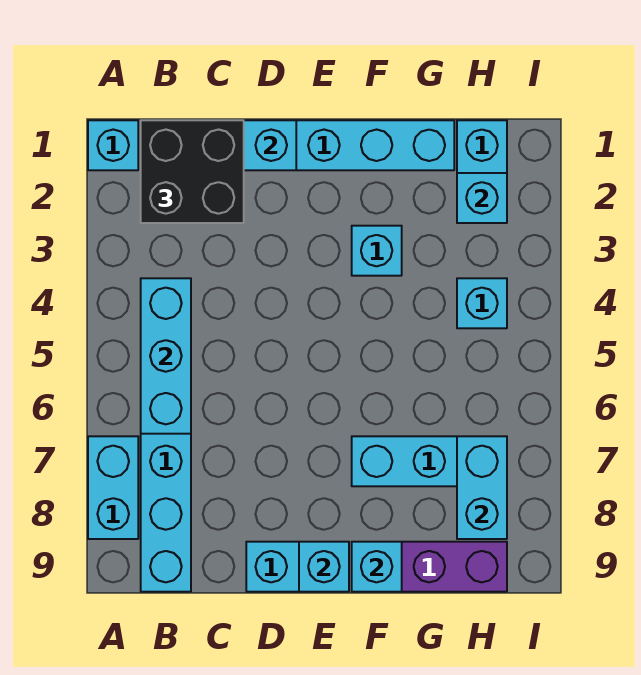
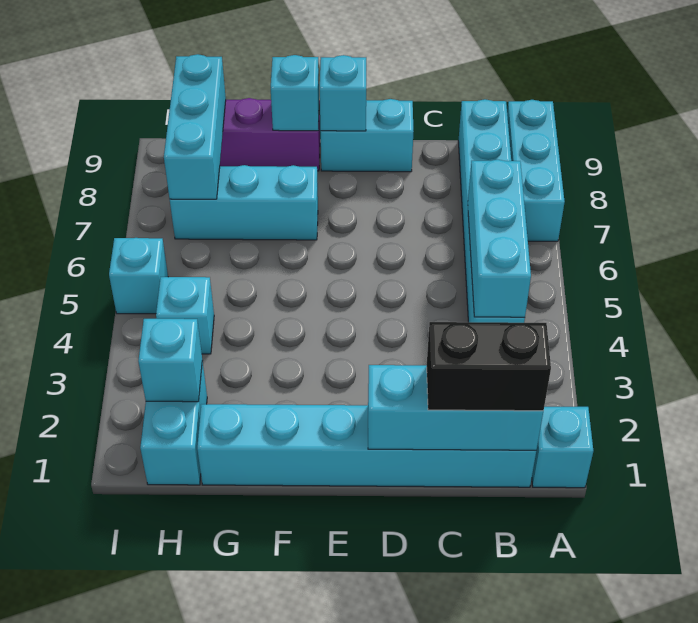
cyan 1x2 brick [88,436,138,539] -> cyan 1x3 brick [507,100,565,241]
black 2x2 brick [141,120,244,223] -> black 1x2 brick [427,322,551,411]
cyan 1x1 brick [352,226,402,276] -> cyan 1x1 brick moved to [109,238,168,314]
cyan 1x2 brick [457,436,507,539] -> cyan 1x3 brick [164,54,226,199]

